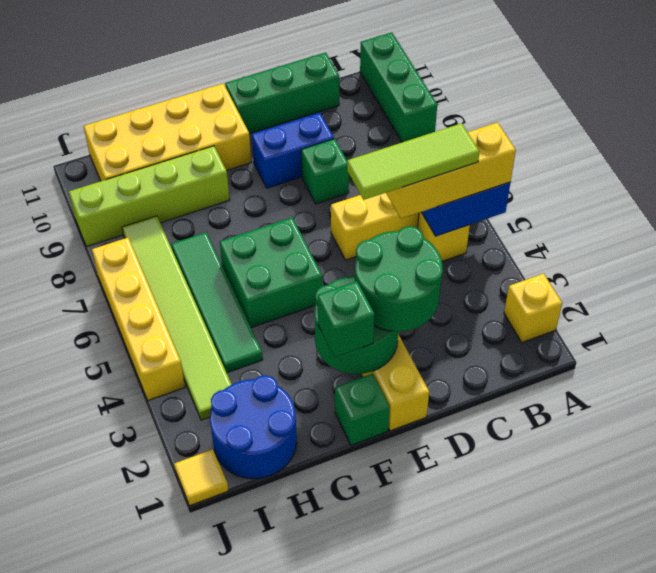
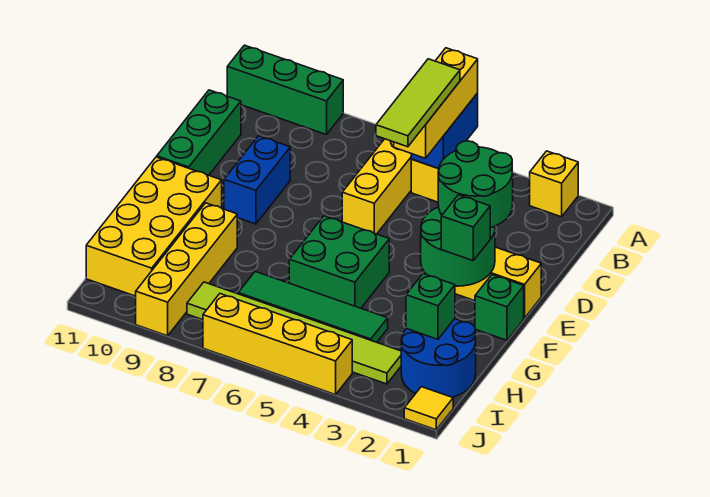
green 1x1 brick [301,139,349,204] -> green 1x1 brick moved to [406,274,455,339]
lime 1x4 brick [69,146,230,247] -> yellow 1x4 brick [136,203,237,336]

